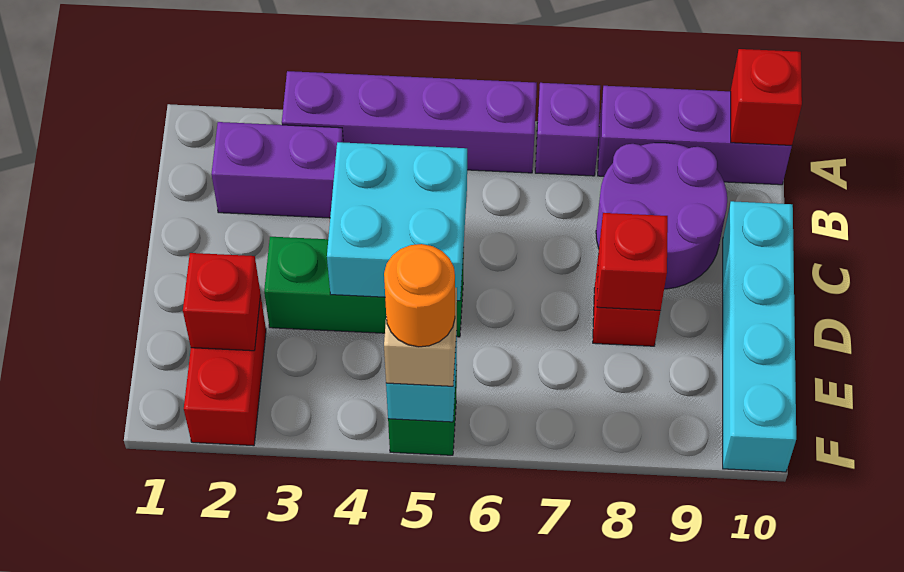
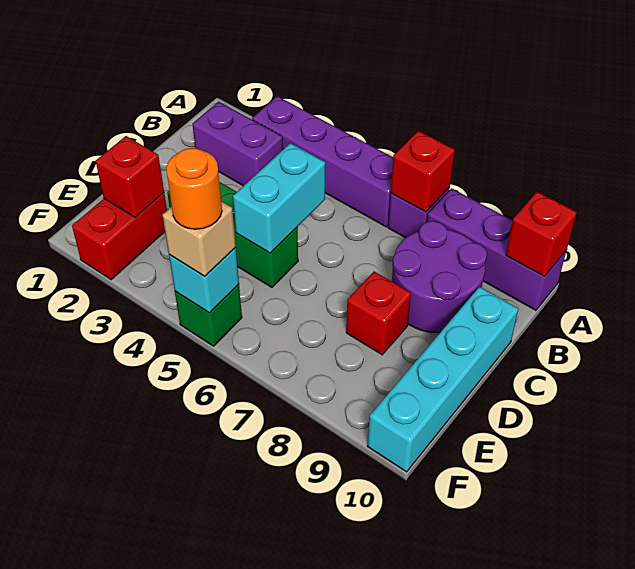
cyan 2x2 brick [327,142,467,301] -> cyan 1x2 brick [233,143,325,253]
red 1x1 brick [597,213,668,310] -> red 1x1 brick moved to [391,131,455,212]

